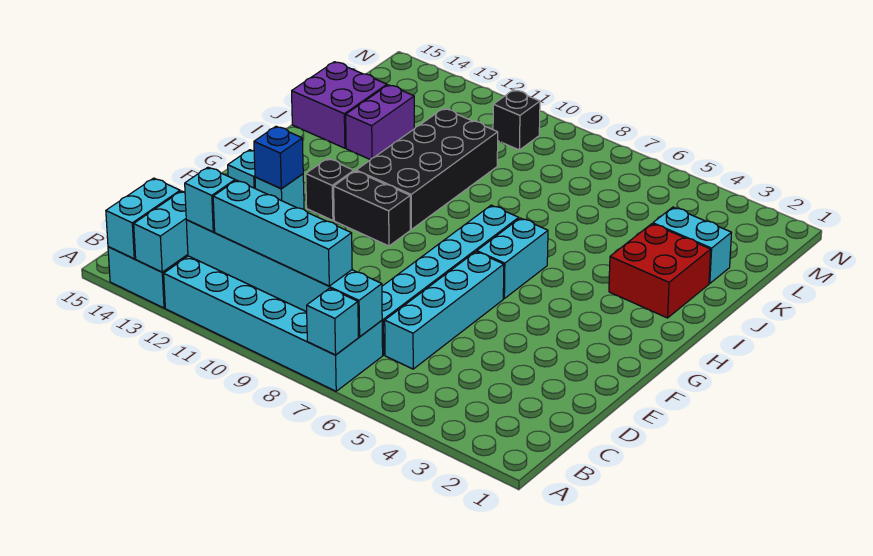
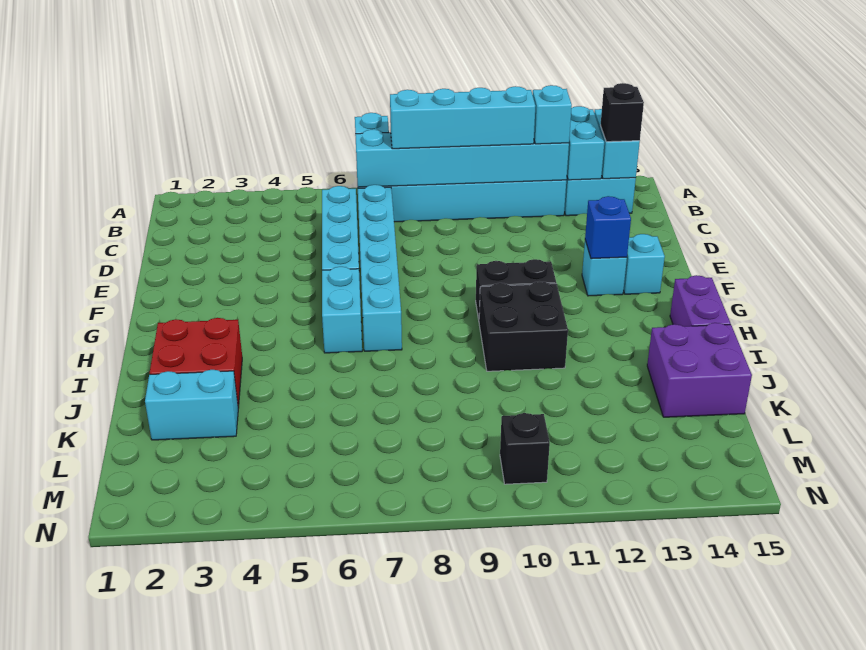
black 1x1 brick [306,159,354,220] -> black 1x1 brick moved to [600,83,644,142]
black 2x4 brick [356,108,498,229] -> black 2x2 brick [479,281,568,371]
purple 1x2 brick [346,85,414,160] -> purple 1x2 brick moved to [670,275,731,326]

